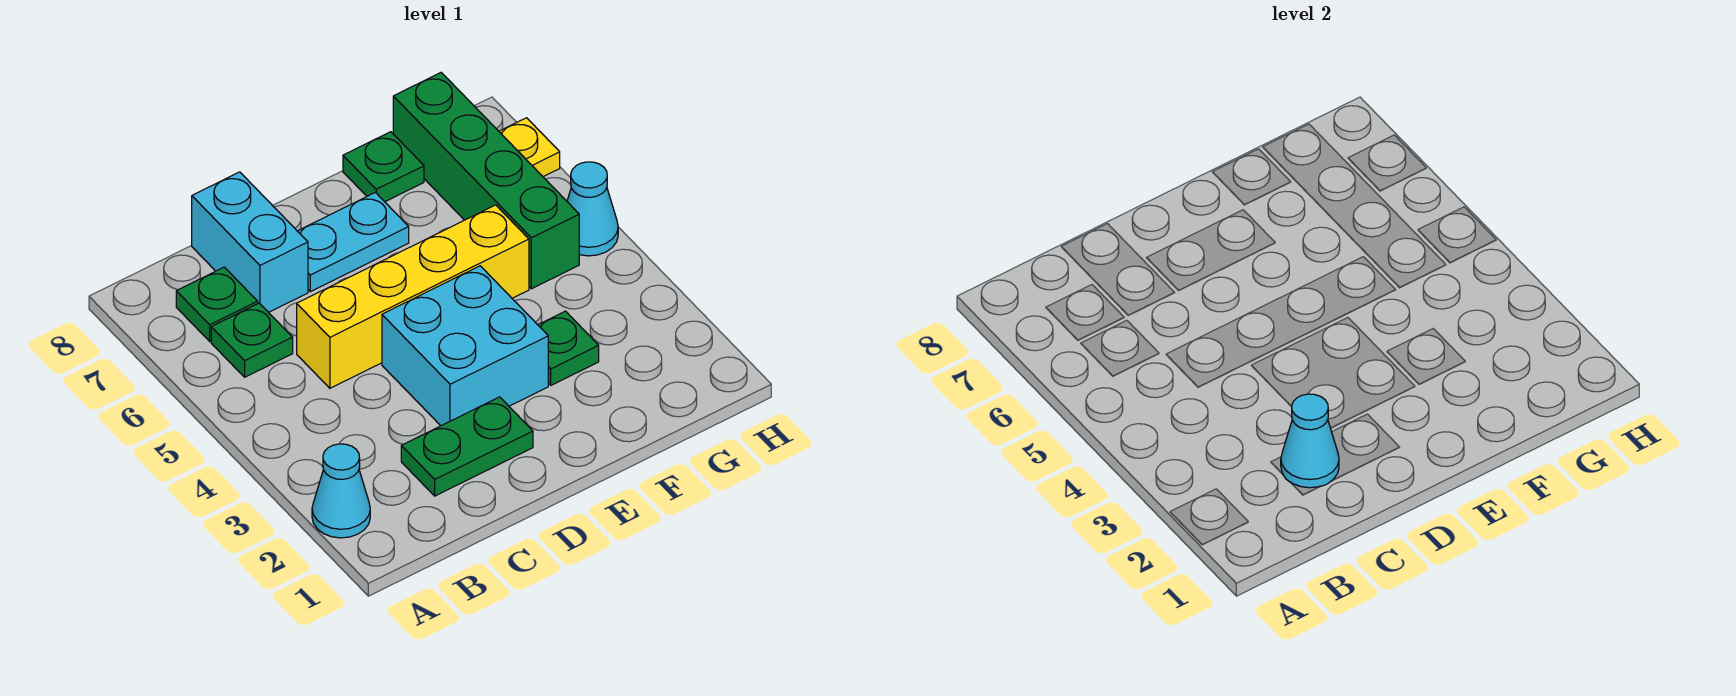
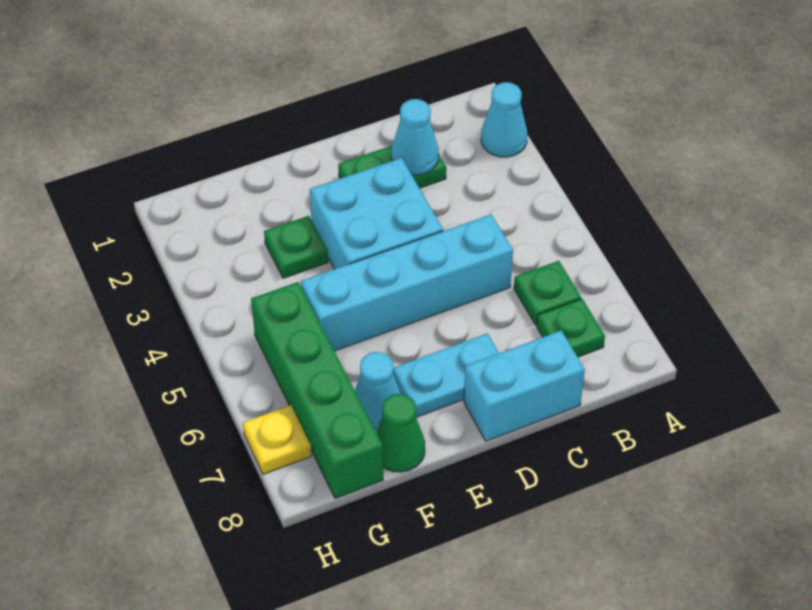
yellow 1x4 brick [297,205,529,388] -> cyan 1x4 brick [301,214,513,351]
cyan 1x2 brick [192,172,308,312] -> cyan 1x2 brick turned to [464,331,585,441]
green 1x1 plate [343,132,424,202] -> green 1x1 cone [376,394,425,472]
cyan 1x1 cone [567,162,618,256] -> cyan 1x1 cone moved to [355,352,401,430]

